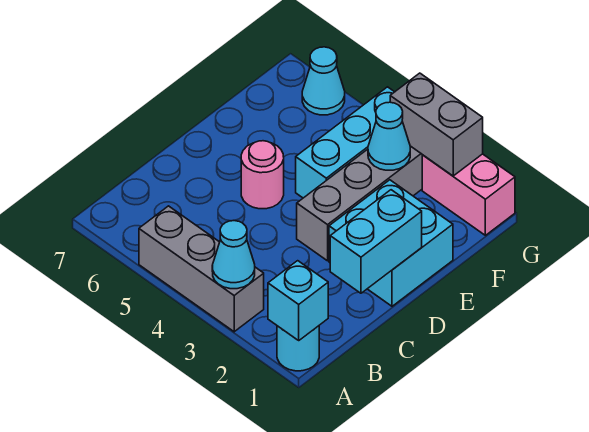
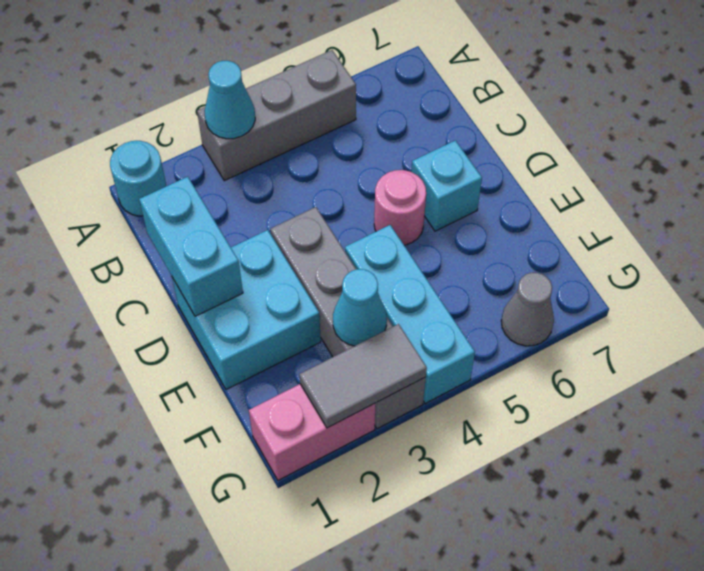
cyan 1x1 brick [268,261,328,340] -> cyan 1x1 brick moved to [411,140,482,231]
grey 1x2 brick [390,73,483,176] -> grey 1x2 tile [299,324,427,428]
cyan 1x1 cone [302,47,345,115] -> grey 1x1 cone [501,273,554,346]

